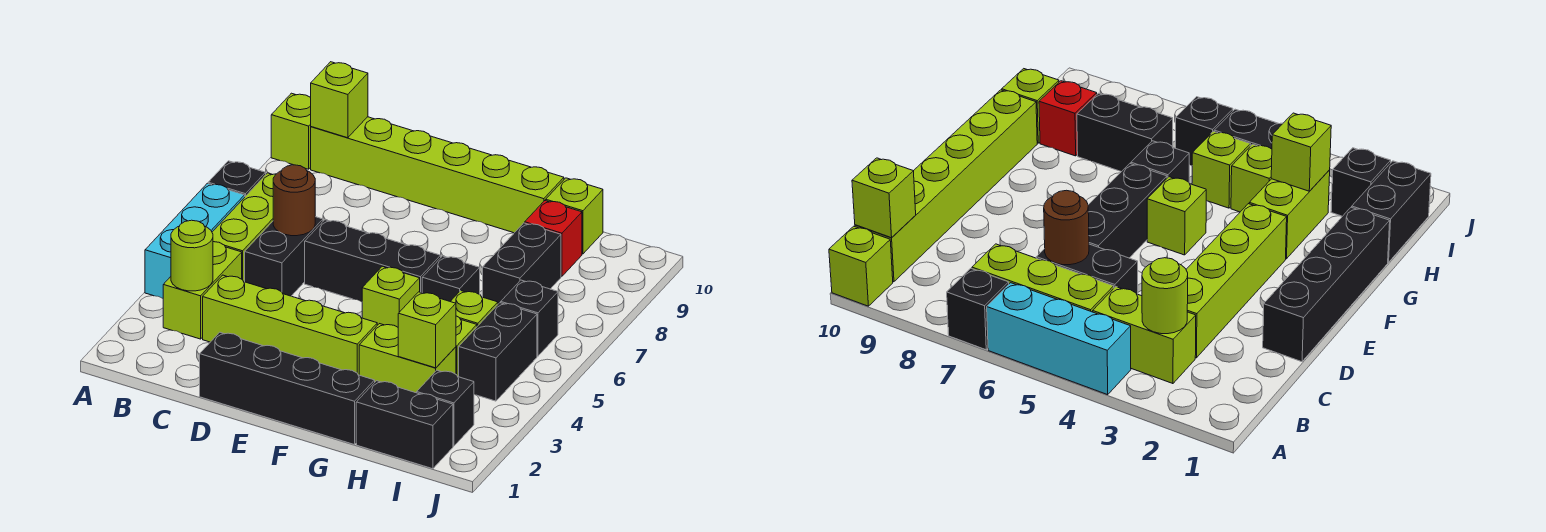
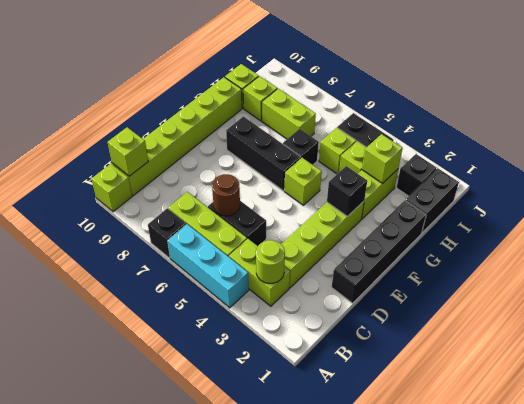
black 1x3 brick [305,220,441,302] -> black 1x3 brick turned to [226,116,301,191]
black 1x2 brick [483,223,561,304] -> lime 1x2 brick [262,89,316,139]
red 1x1 brick [525,201,582,276] -> lime 1x1 brick [243,76,277,121]
black 1x1 brick [501,280,558,356] -> black 1x1 brick moved to [327,166,367,217]

